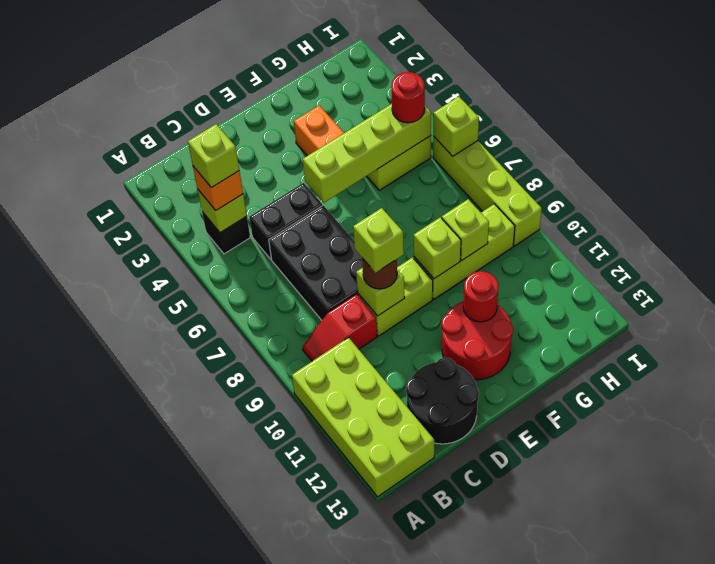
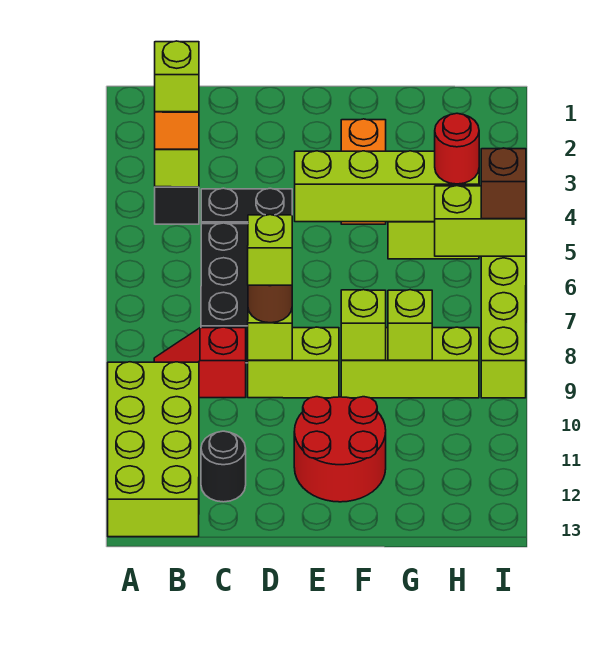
black 2x2 round brick [406,358,479,444] -> black 1x1 round brick [201,431,246,502]
red 1x1 round brick [463,271,498,322] -> none
lime 1x1 brick [433,97,479,156] -> lime 1x2 brick [435,186,526,256]
none -> brown 1x1 brick [481,148,526,219]

